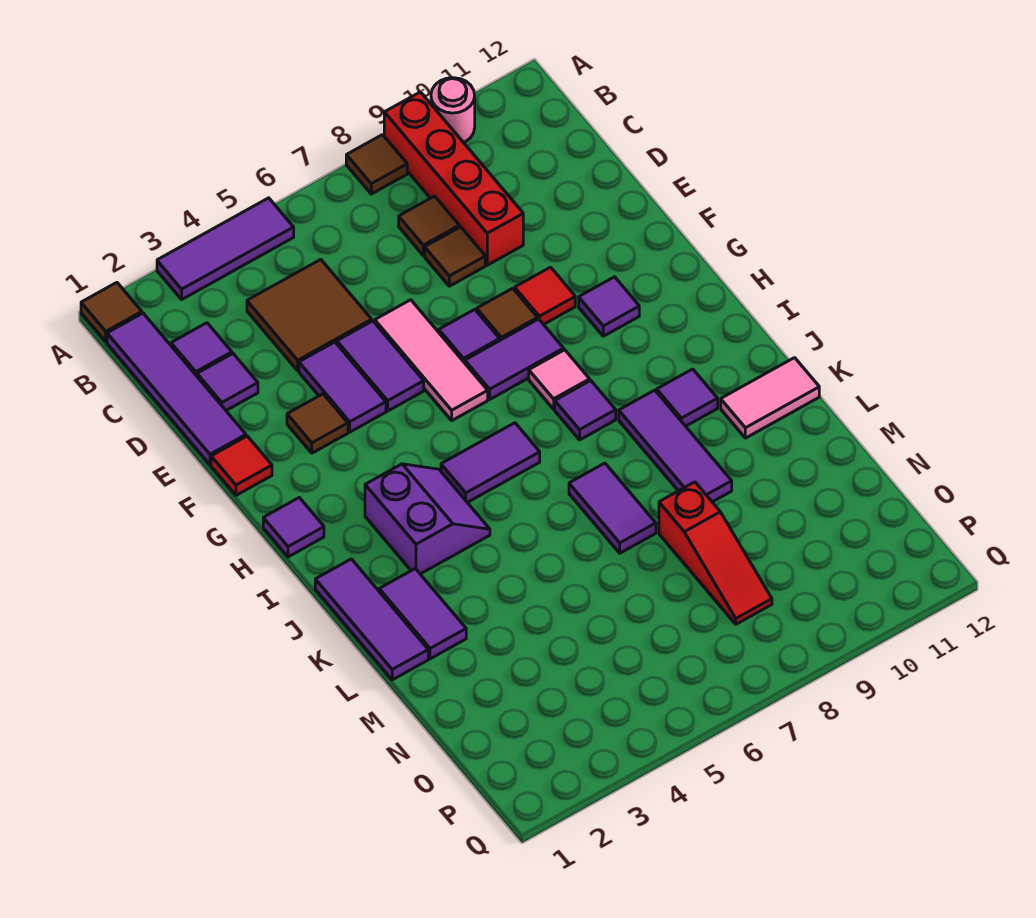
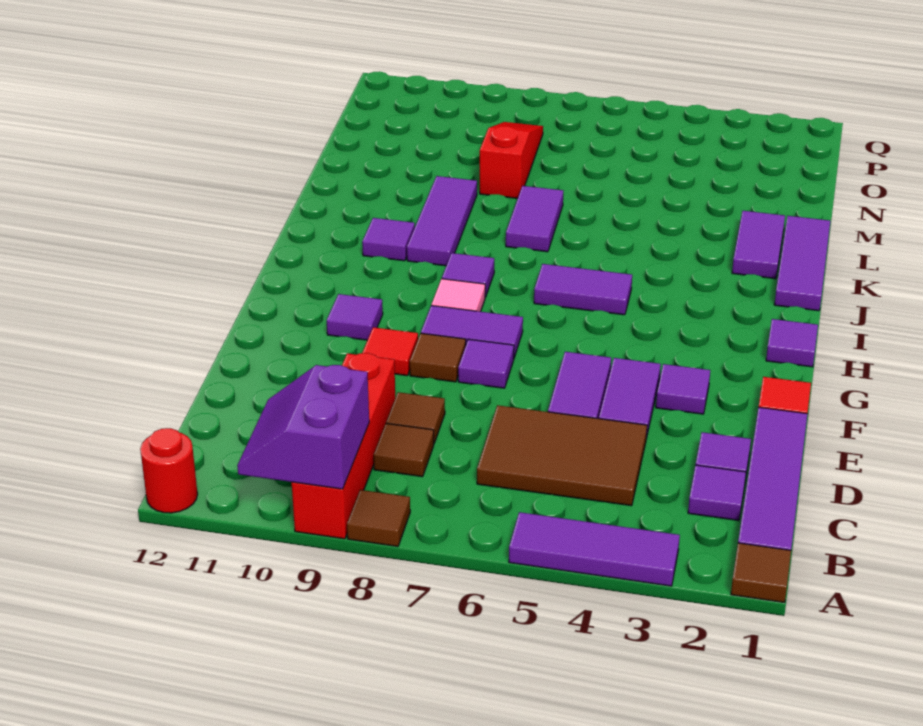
pink 1x1 round brick [431,78,475,143] -> none
none -> red 1x1 round brick [140,428,198,513]
brown 2x2 tile [247,259,372,370] -> brown 2x3 tile [477,405,647,506]
pink 1x3 tile [375,300,488,420] -> none
brown 1x1 tile [287,394,348,453] -> purple 1x1 tile [656,364,710,414]
purple 2x2 slope [365,464,490,574] -> purple 2x2 slope moved to [237,365,369,489]
pink 1x2 tile [721,358,819,438] -> none

